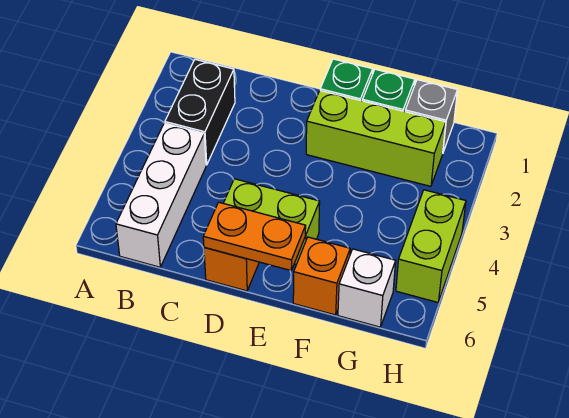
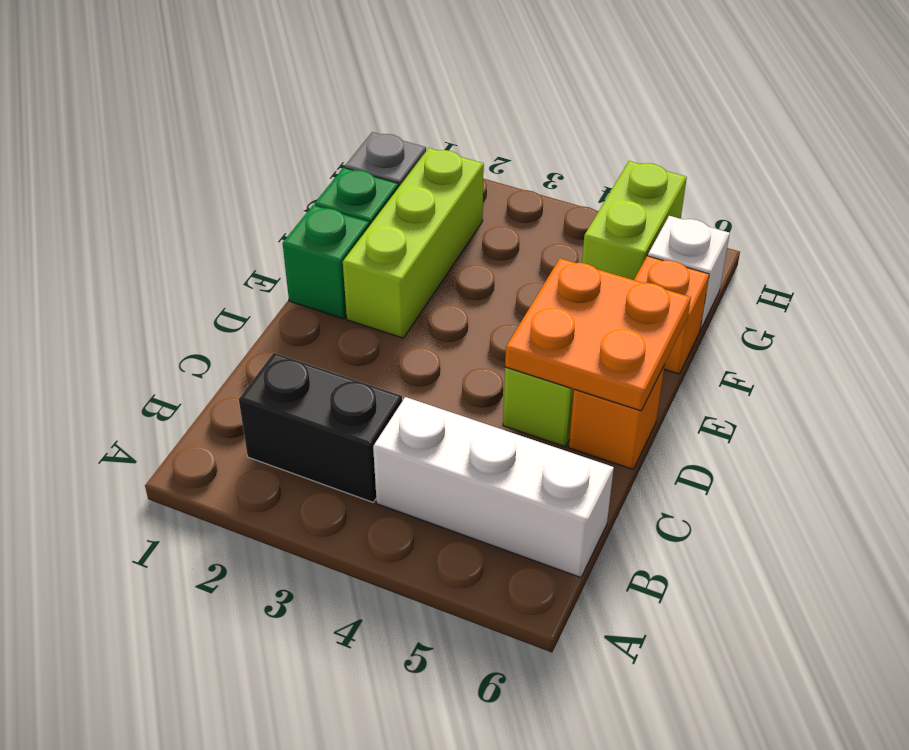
orange 1x2 plate [203,202,306,270] -> orange 2x2 plate [505,258,691,411]
lime 1x2 brick [396,190,466,302] -> lime 1x2 brick turned to [582,161,687,280]

